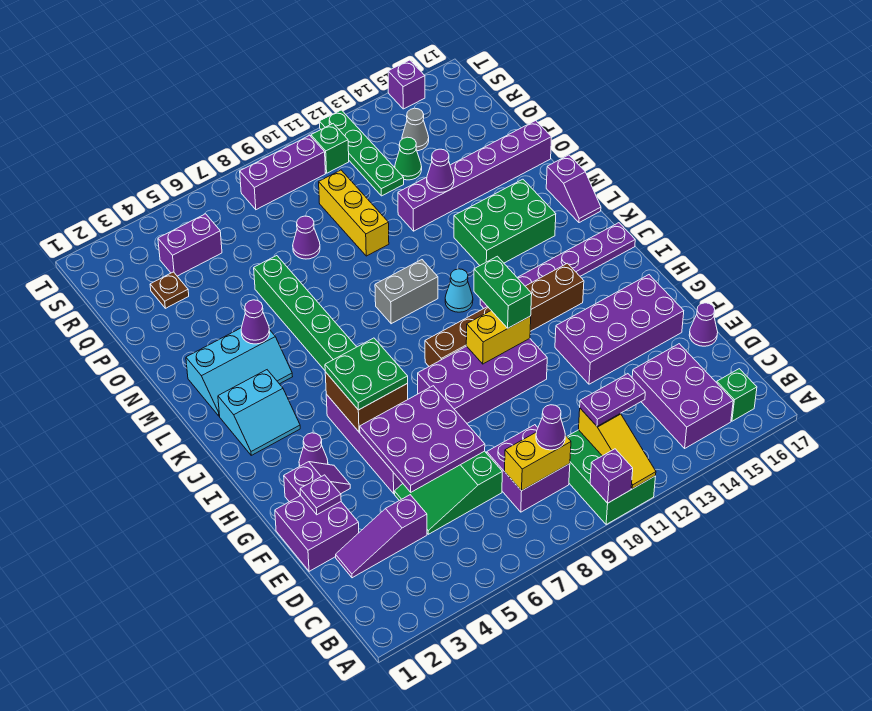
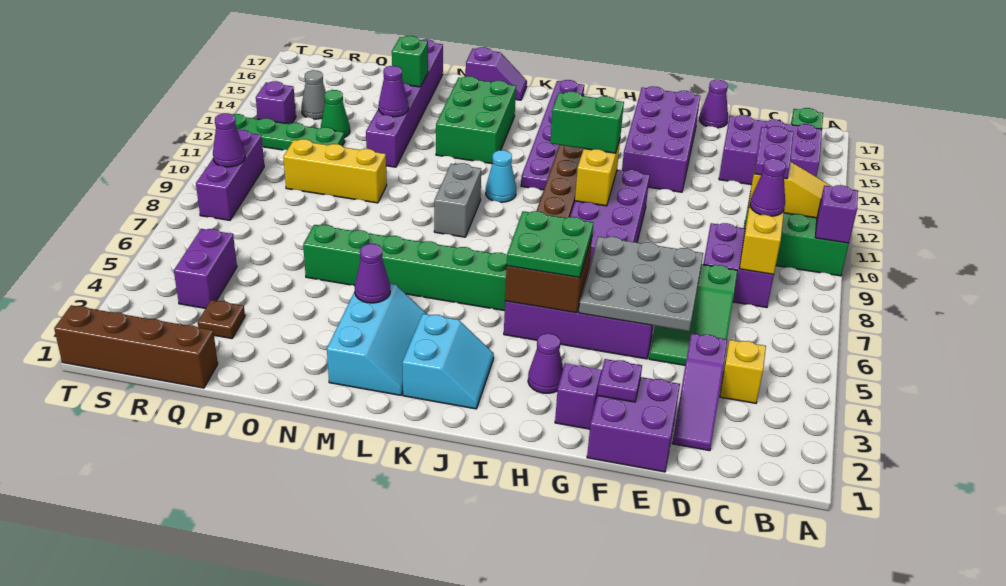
none -> yellow 1x1 brick [720,340,766,403]
purple 3x3 plate [360,386,485,492] -> grey 3x3 plate [579,237,703,331]
purple 1x1 cone [293,216,320,259] -> purple 1x1 cone moved to [213,113,245,167]
none -> brown 1x4 brick [54,305,218,388]
green 1x1 brick [311,124,349,173] -> green 1x1 brick moved to [392,36,428,87]
purple 1x1 brick [388,60,425,109] -> purple 1x1 brick moved to [256,81,296,124]

